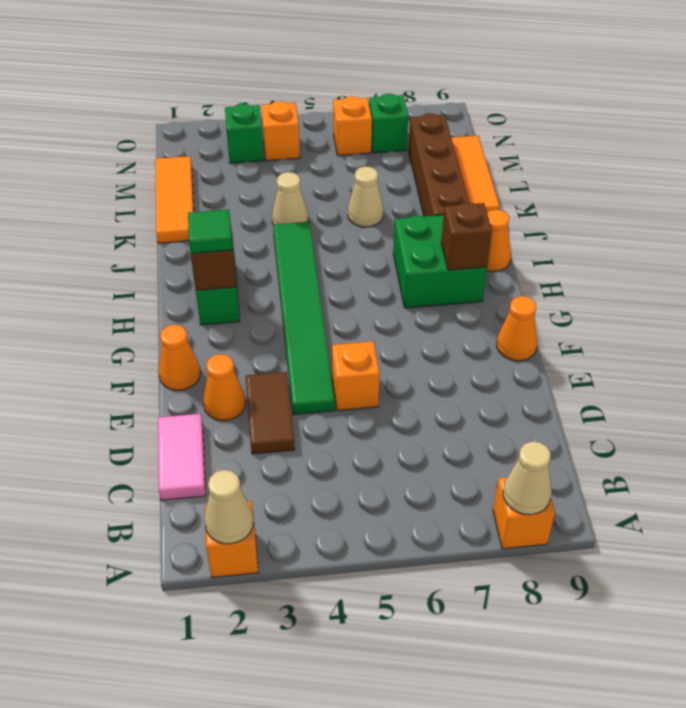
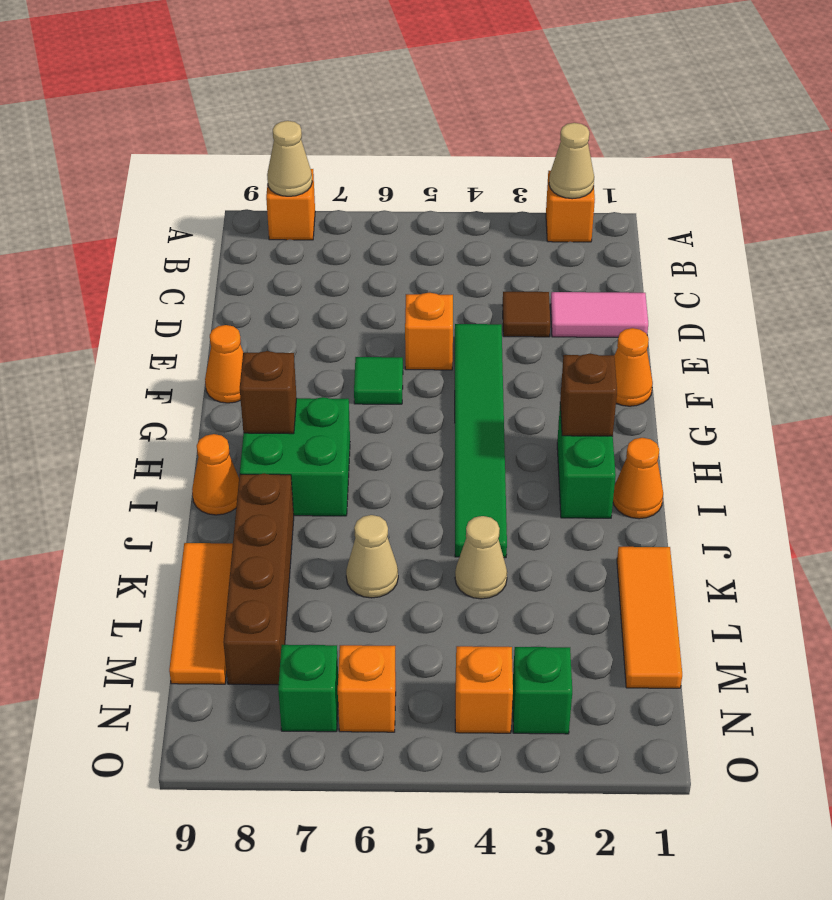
pink 1x2 tile [158,414,206,500] -> pink 1x2 tile turned to [550,292,648,337]
brown 1x2 tile [246,372,295,454] -> brown 1x1 tile [502,292,550,337]
orange 1x1 cone [203,354,246,420] -> orange 1x1 cone moved to [613,438,663,519]
green 1x1 tile [188,209,233,253] -> green 1x1 tile moved to [354,357,403,404]

